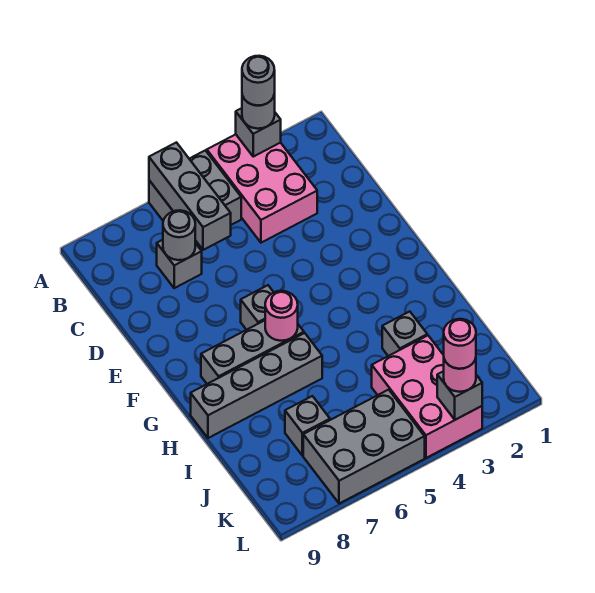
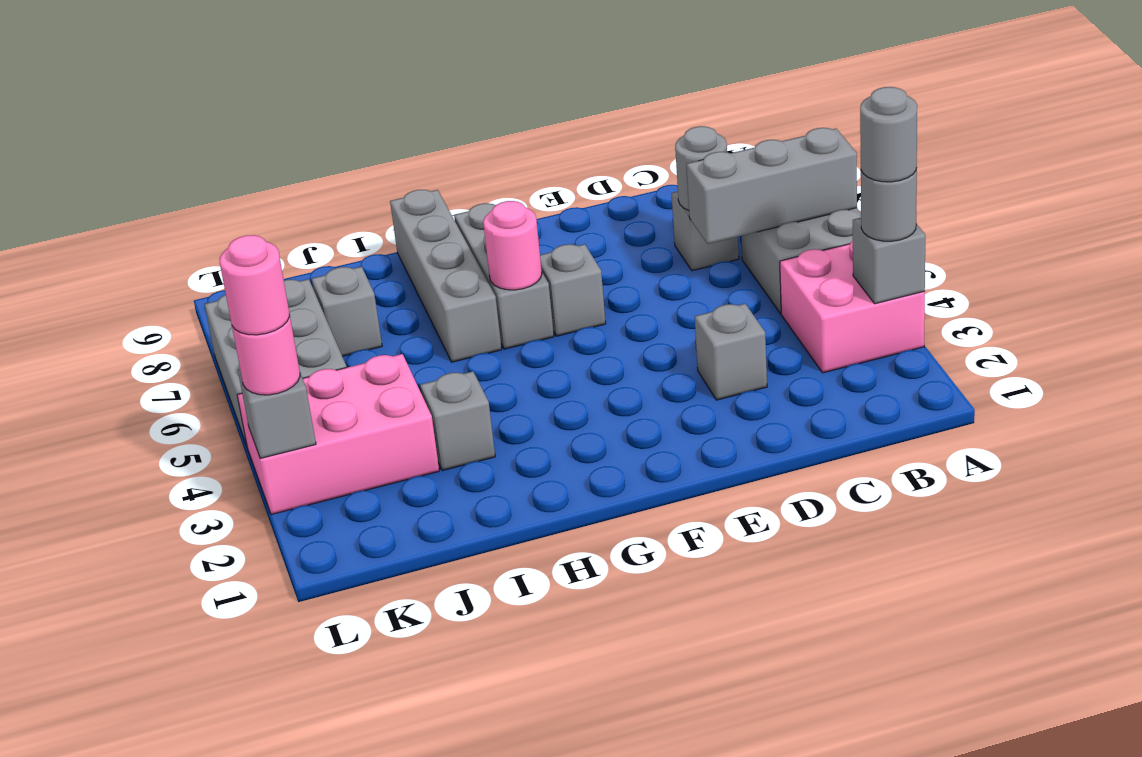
pink 2x3 brick [207,134,317,243] -> pink 2x2 brick [780,241,925,373]
none -> grey 1x1 brick [695,304,767,400]

